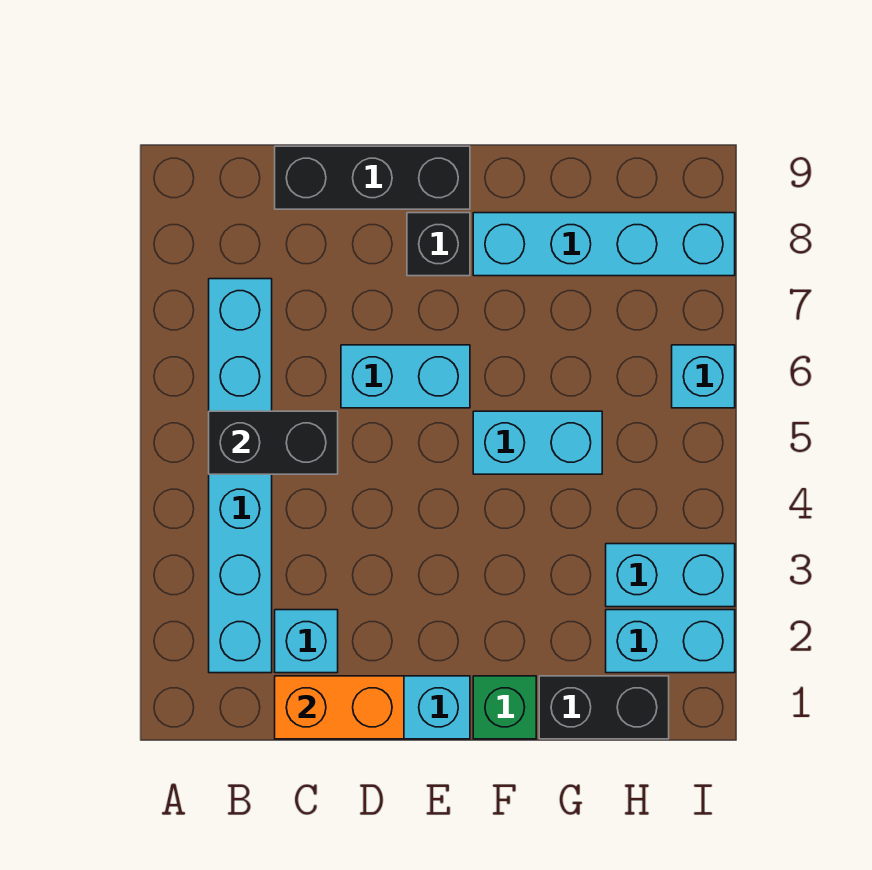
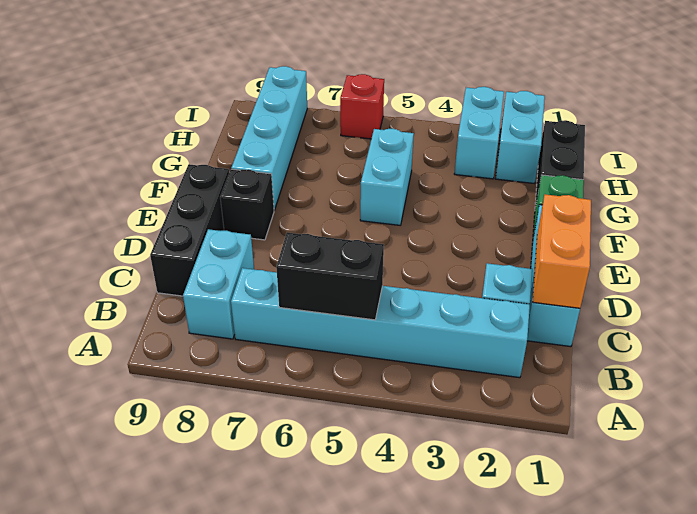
black 1x2 brick [209,411,338,474] -> black 1x2 brick turned to [276,233,384,320]
cyan 1x2 brick [341,345,470,408] -> cyan 1x2 brick moved to [183,229,254,339]
cyan 1x1 brick [672,345,735,408] -> red 1x1 brick [340,74,384,139]

